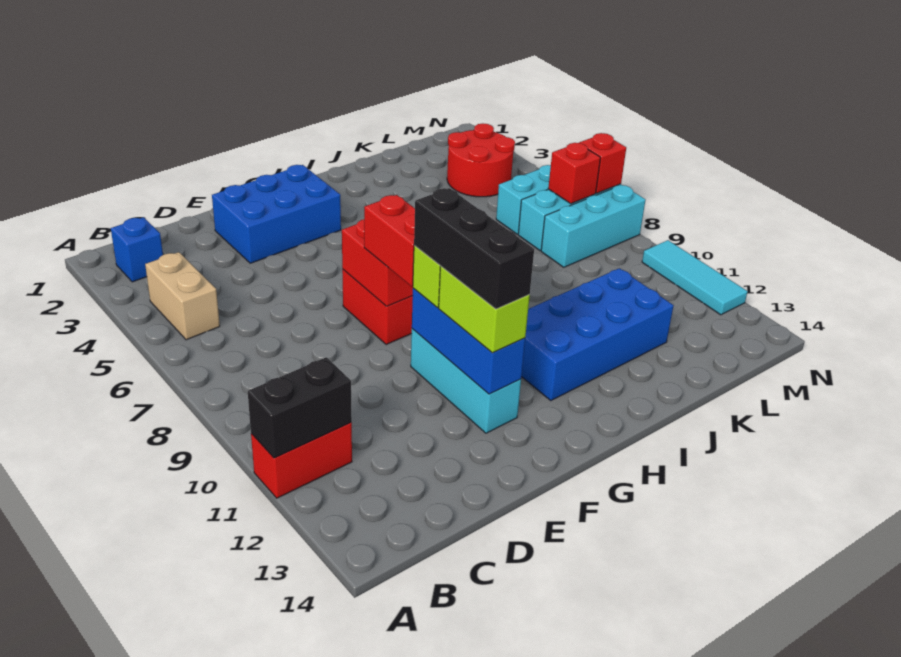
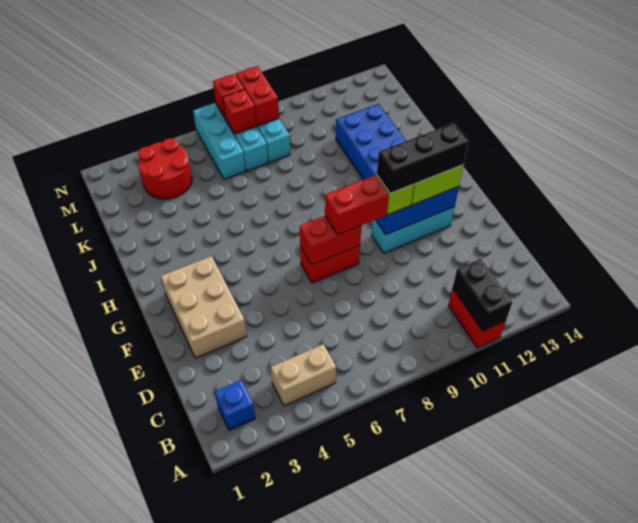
blue 2x3 brick [212,165,341,263] -> tan 2x3 brick [161,256,247,358]
none -> red 1x2 brick [236,66,279,126]
cyan 1x3 tile [642,240,748,315] -> none

